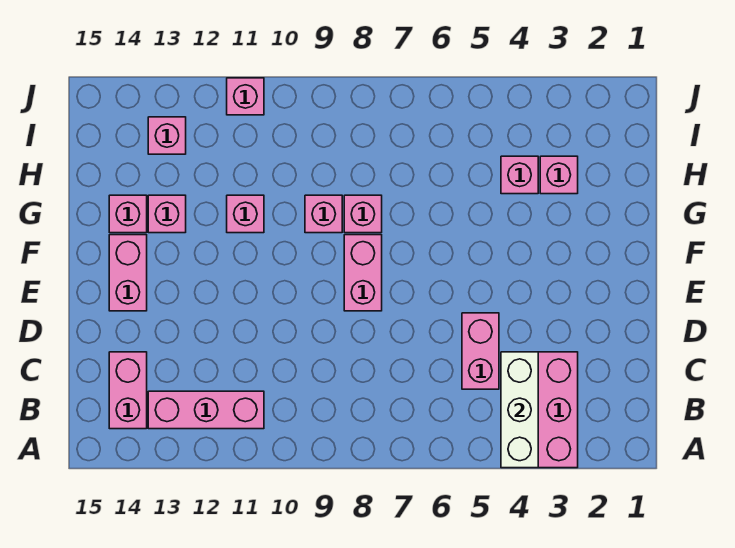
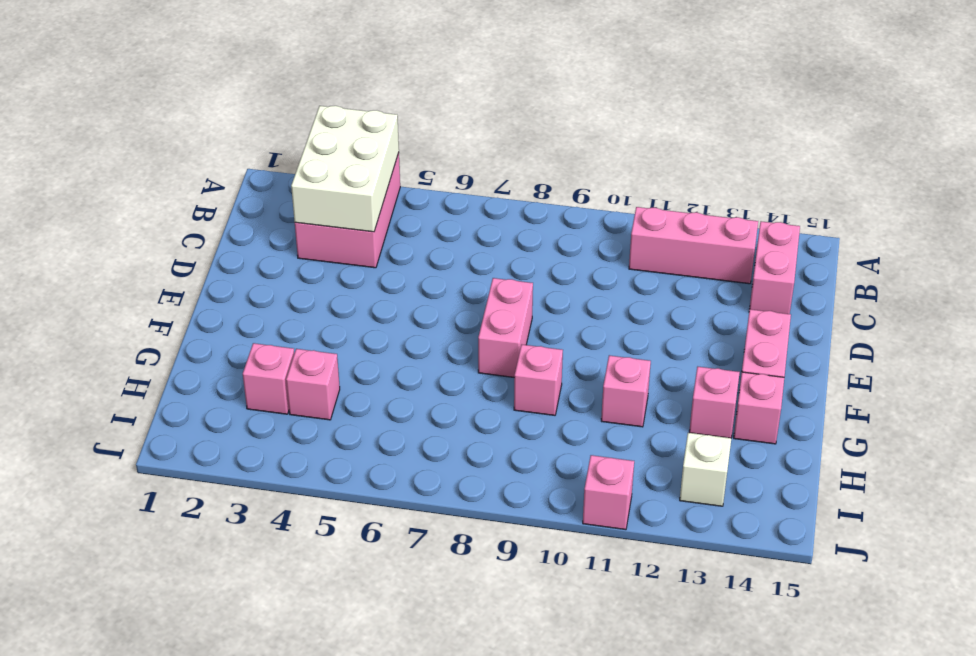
white 1x3 brick [501,352,538,468] -> white 2x3 brick [291,106,399,232]
pink 1x2 brick [462,313,499,389] -> none
pink 1x1 brick [344,195,382,233] -> none
pink 1x1 brick [148,117,186,154] -> white 1x1 brick [680,433,731,506]

